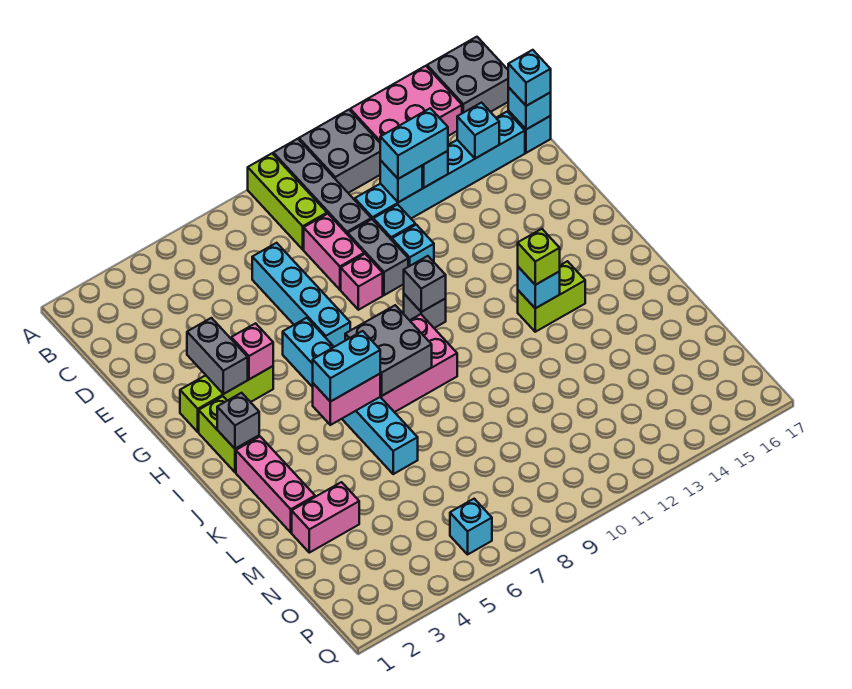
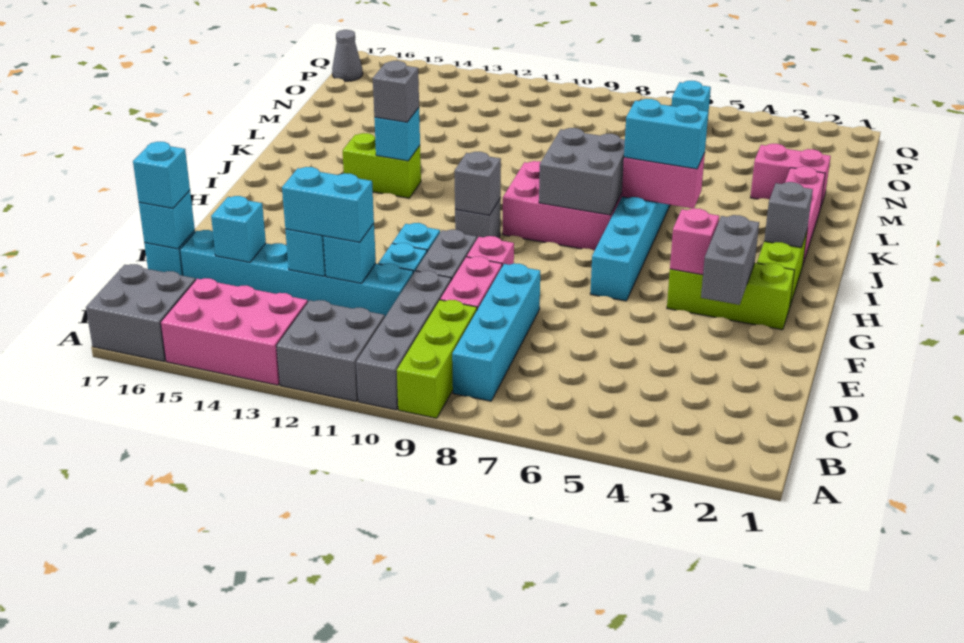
cyan 1x4 brick [252,243,350,347] -> cyan 1x4 brick moved to [452,263,540,401]
lime 1x1 brick [518,229,560,285] -> grey 1x1 brick [373,61,419,122]
none -> grey 1x1 cone [332,30,363,81]

